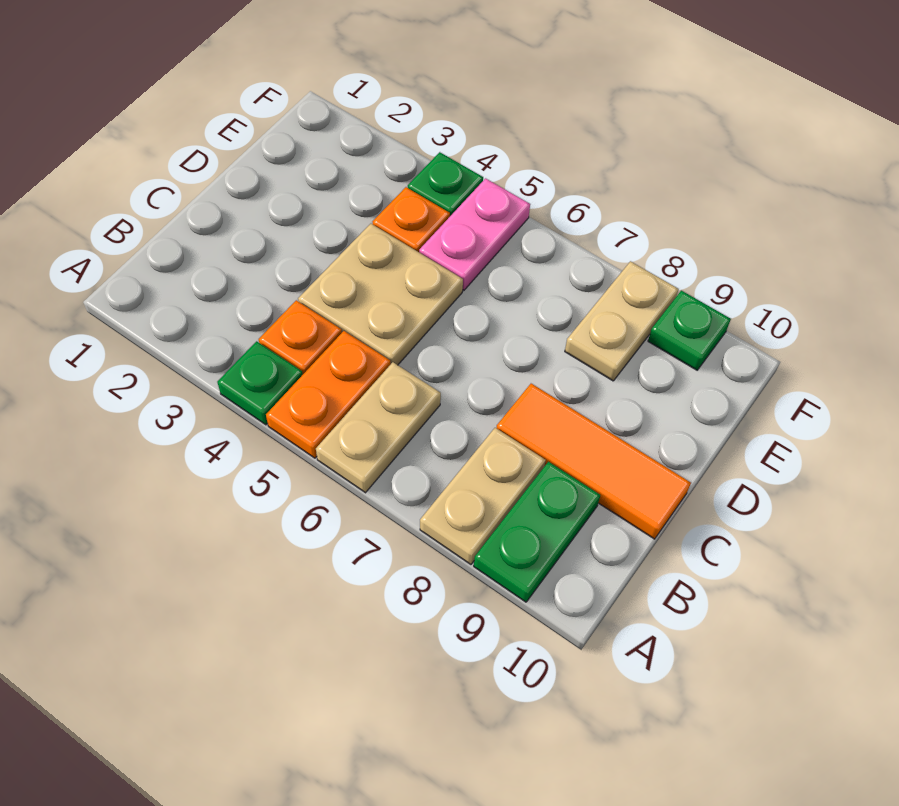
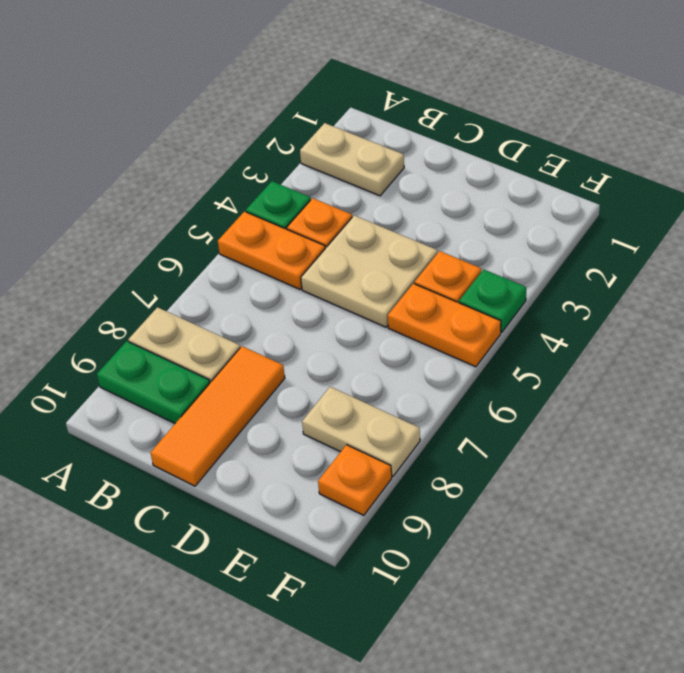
tan 1x2 plate [316,362,441,493] -> tan 1x2 plate moved to [300,123,404,196]
pink 1x2 plate [419,178,530,290] -> orange 1x2 plate [388,284,501,367]
green 1x1 plate [648,291,731,370] -> orange 1x1 plate [318,445,392,515]

